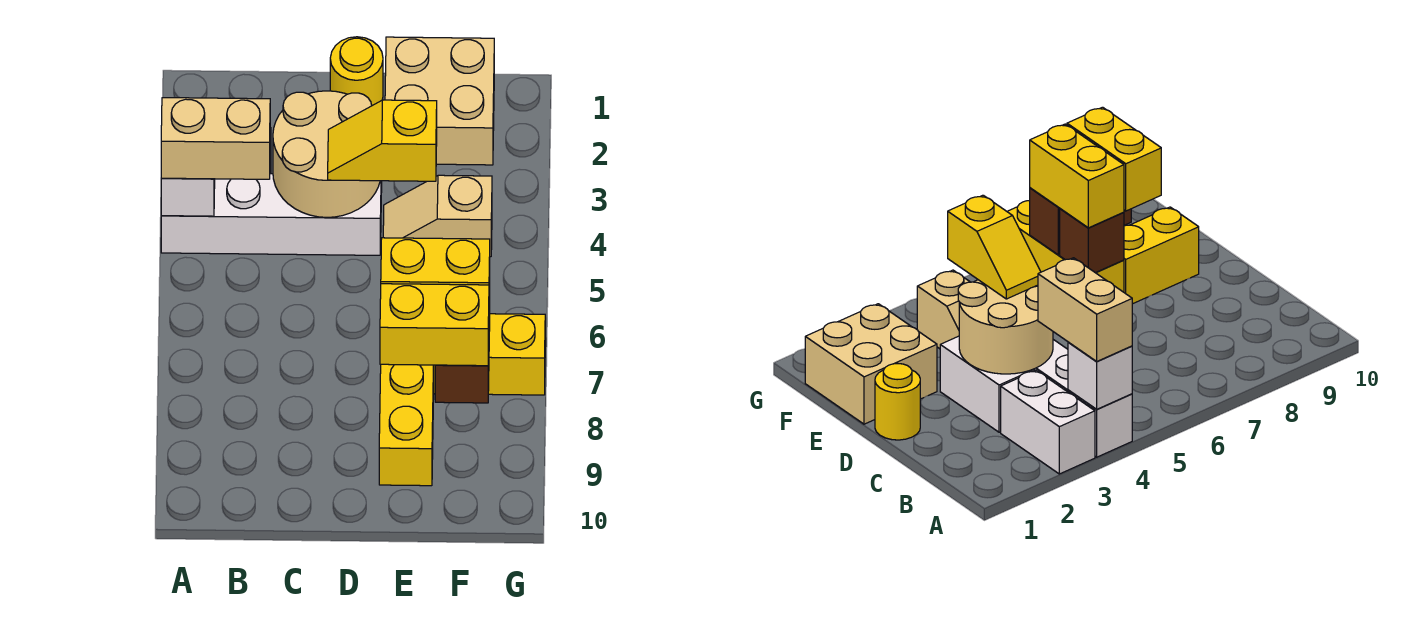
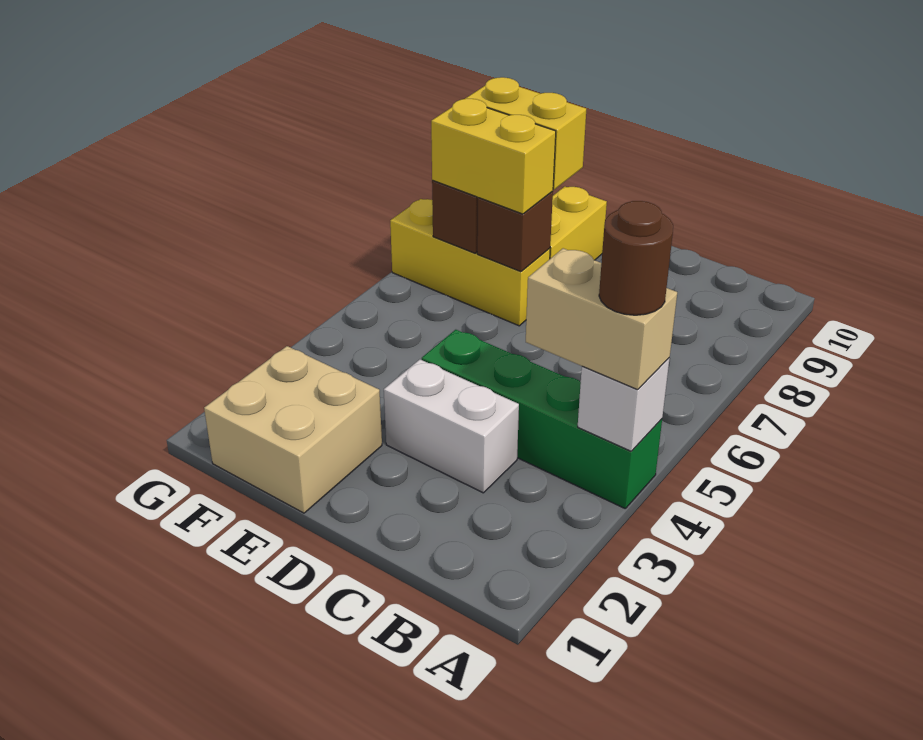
white 1x2 brick [1001,370,1095,474] -> none
white 1x4 brick [161,173,381,255] -> green 1x4 brick [422,330,662,508]
none -> brown 1x1 round brick [599,201,673,315]
tan 2x2 round brick [273,91,380,217] -> none
yellow 1x1 round brick [330,37,383,106] -> none
yellow 1x2 slope [328,100,437,181] -> none
tan 1x2 slope [383,175,492,257] -> none

